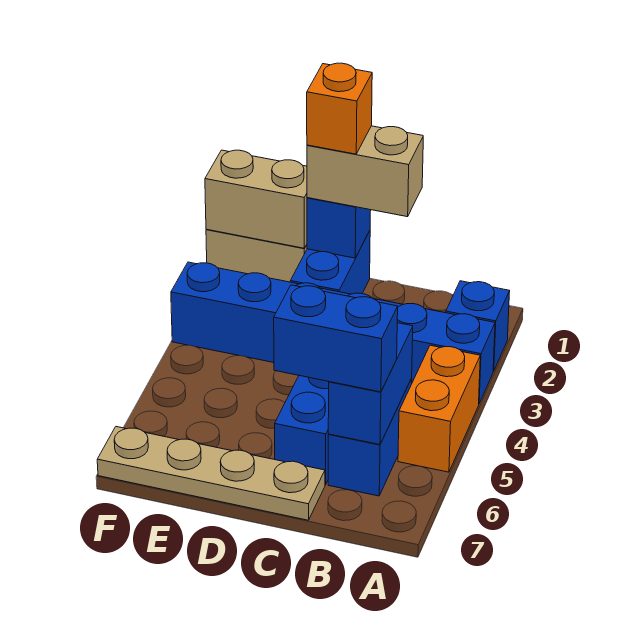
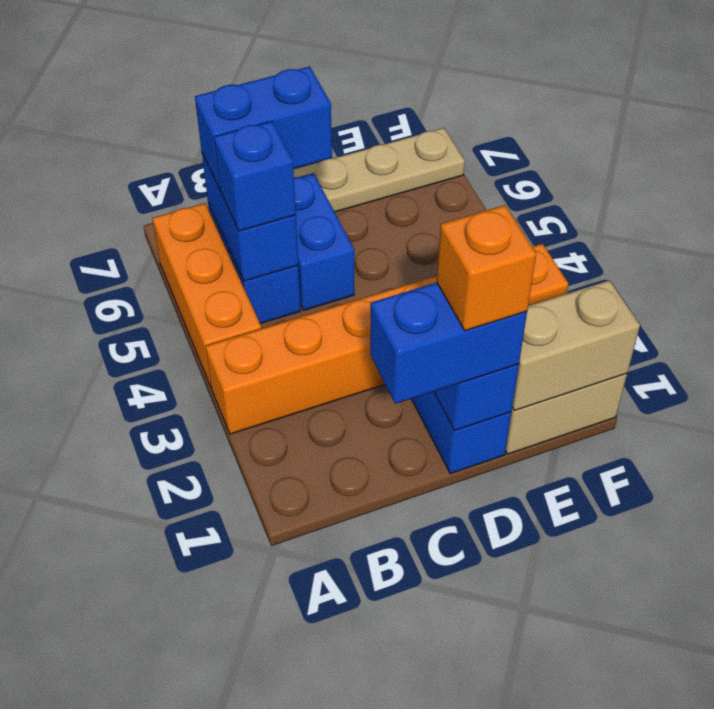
blue 1x1 brick [446,281,510,371] -> blue 1x1 brick moved to [214,121,296,231]
blue 1x6 brick [171,262,495,403] -> orange 1x6 brick [206,244,568,434]
orange 1x2 brick [398,345,480,472] -> orange 1x3 brick [152,203,261,386]
tan 1x2 brick [307,126,423,217] -> blue 1x2 brick [370,283,527,404]

